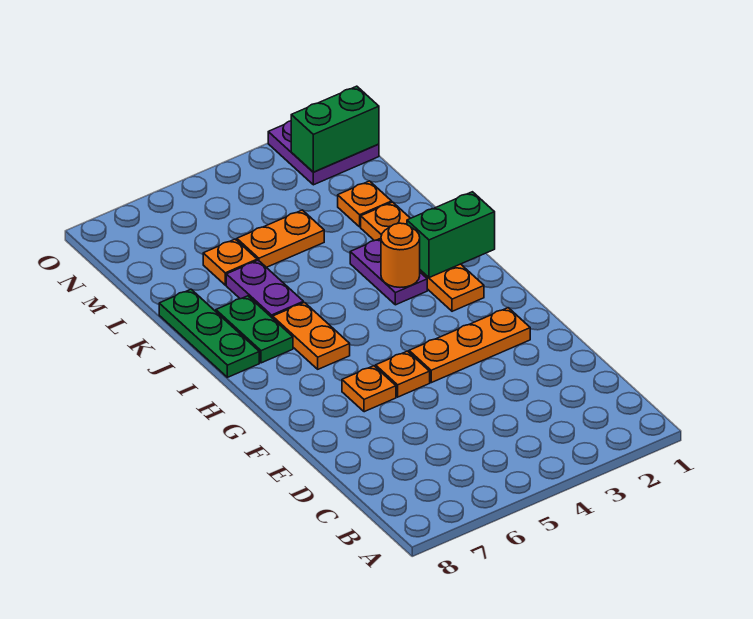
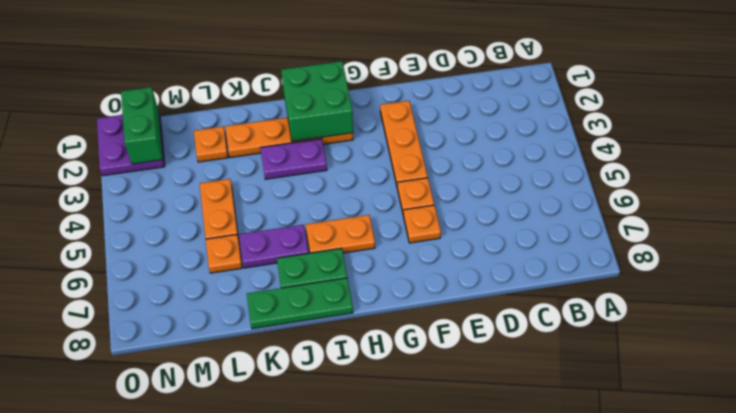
green 1x2 brick [407,192,495,278] -> green 2x2 brick [281,61,353,141]
orange 1x1 round brick [381,223,420,287] -> none

